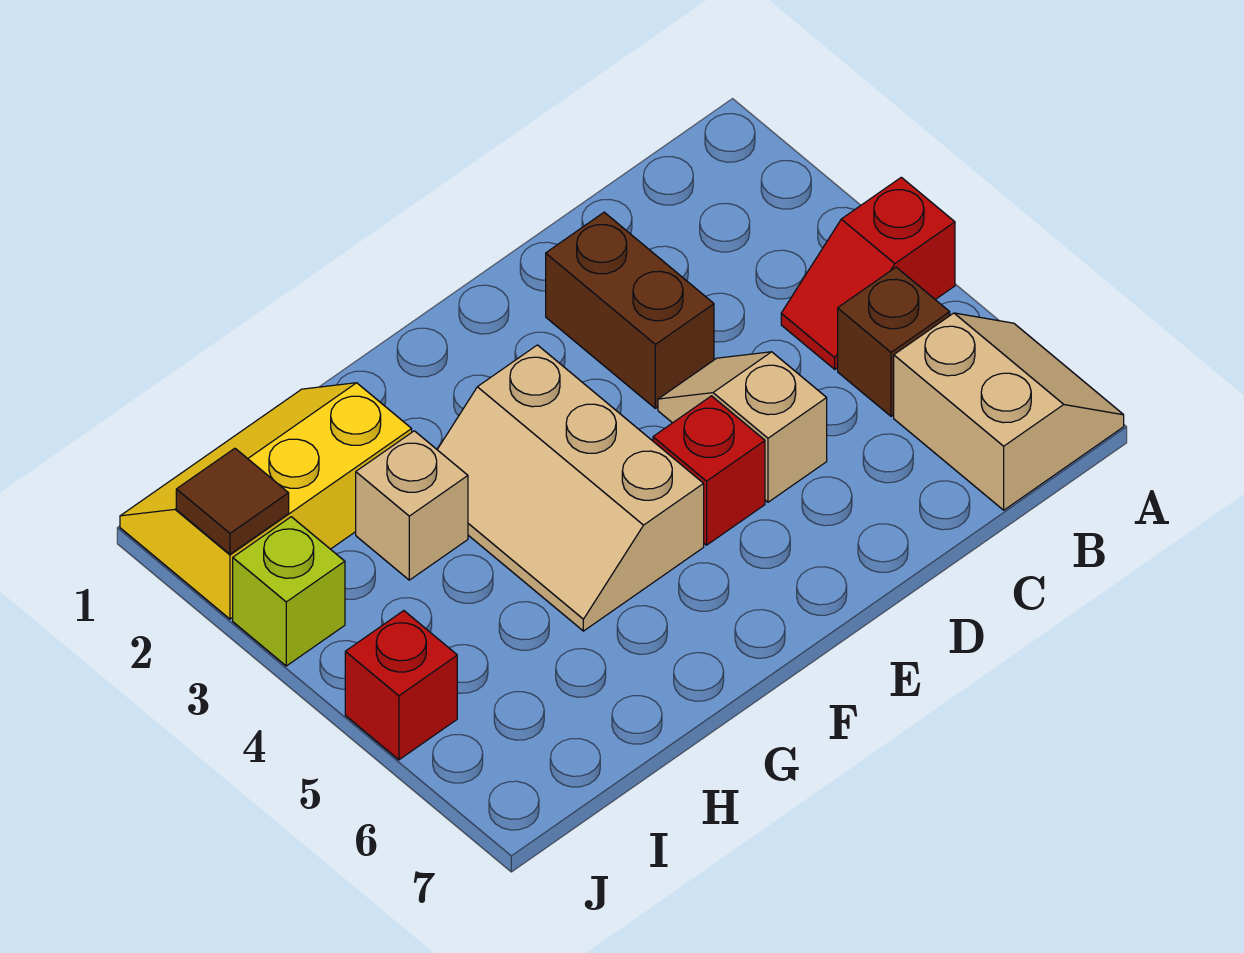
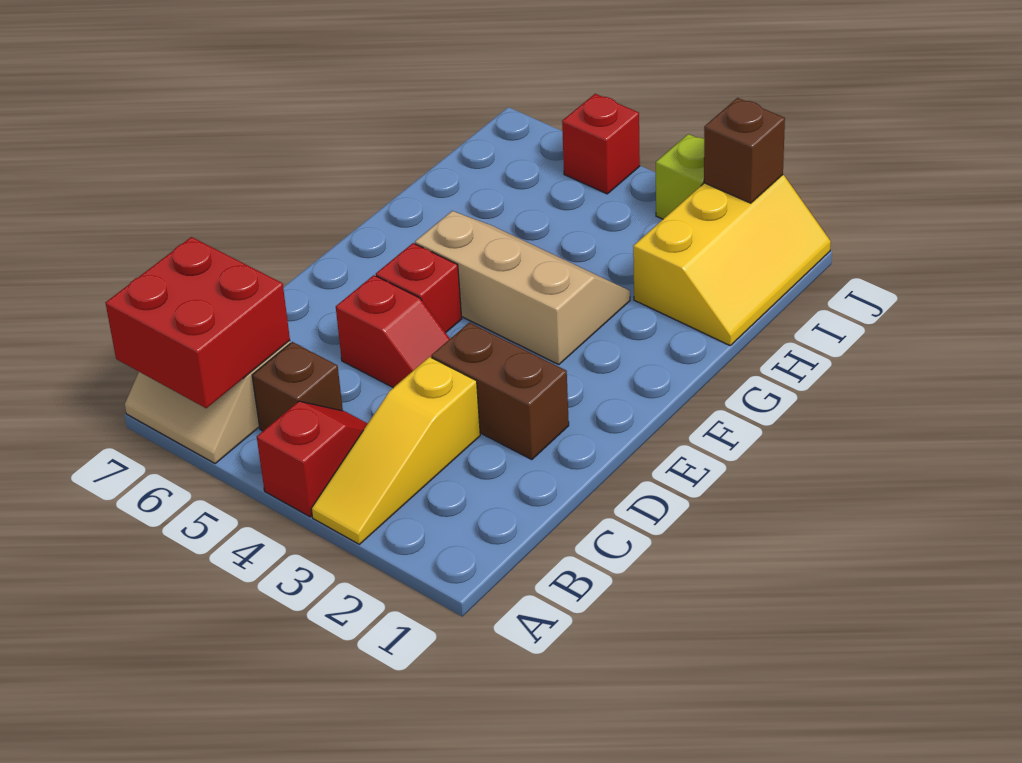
none -> yellow 1x3 slope [311,357,480,544]
none -> red 2x2 brick [106,237,290,408]
tan 1x2 slope [658,352,827,502] -> red 1x2 slope [336,275,450,388]
tan 1x1 brick [356,431,468,580] -> none
brown 1x1 tile [176,448,289,554] -> brown 1x1 brick [704,98,785,203]

